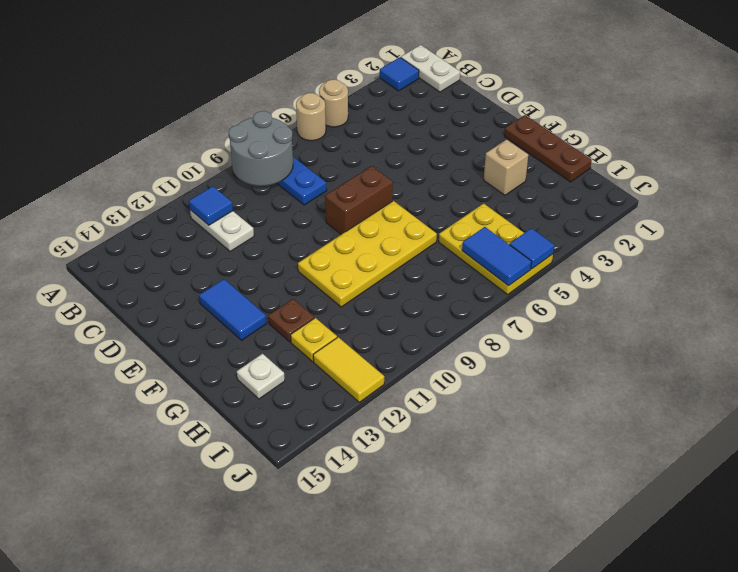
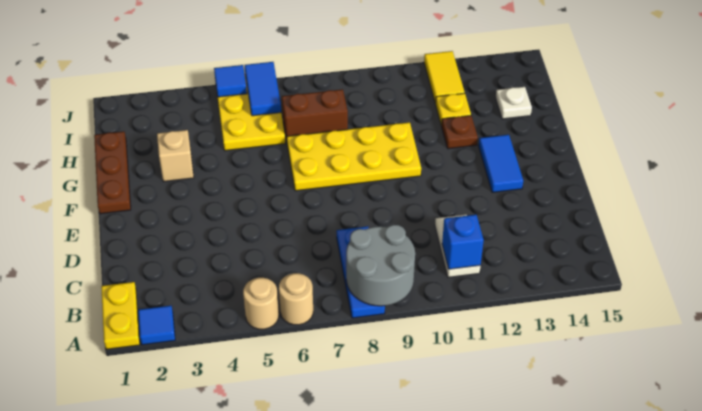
white 1x2 plate [401,45,460,92] -> yellow 1x2 plate [101,282,140,349]
blue 1x1 tile [189,186,233,225] -> blue 1x1 brick [442,215,484,269]
brown 1x2 brick [325,166,393,234] -> brown 1x2 brick moved to [282,89,348,140]

